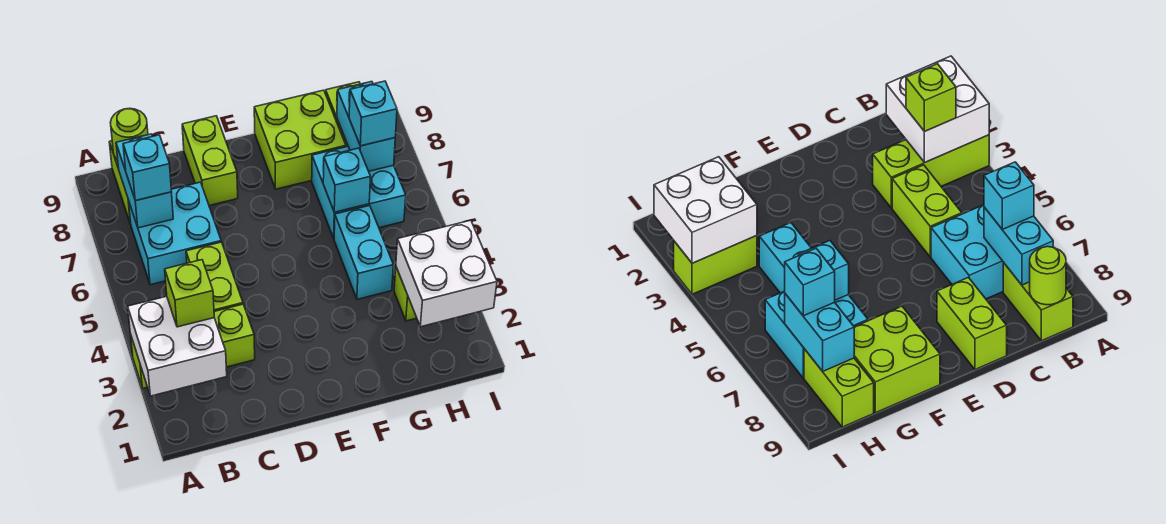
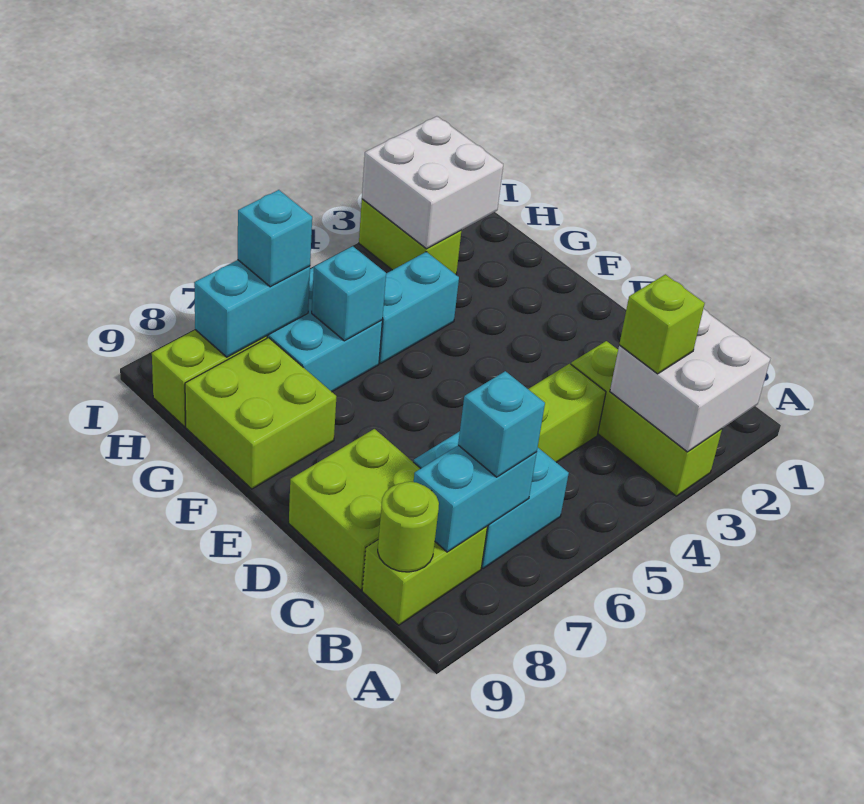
lime 1x2 brick [182,116,238,205] -> lime 2x2 brick [289,429,421,590]

